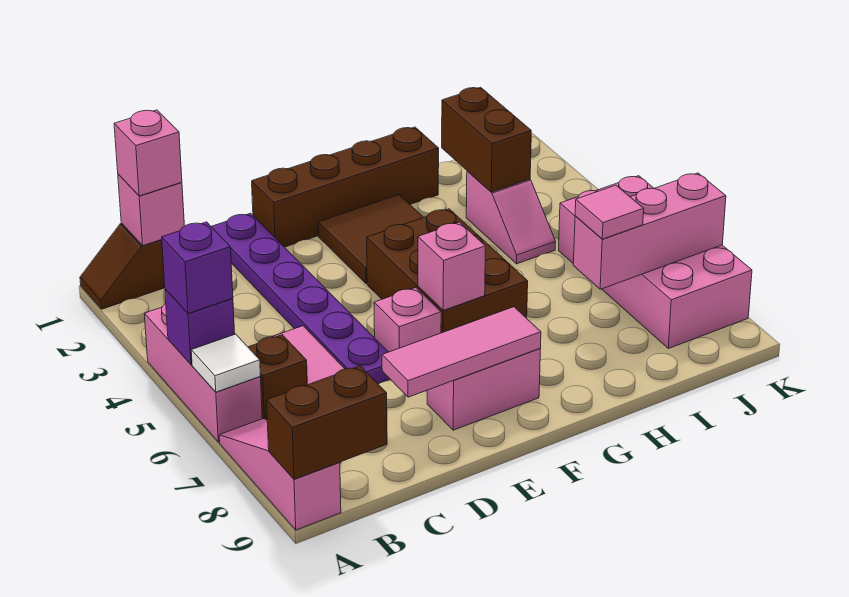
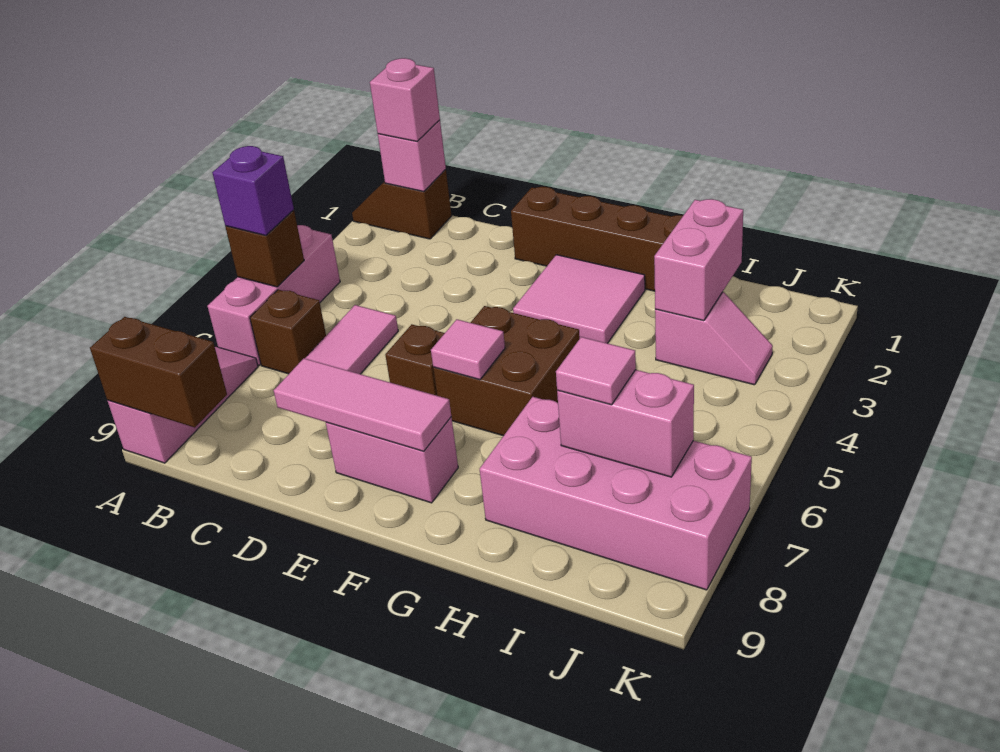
purple 1x1 brick [165,289,235,365] -> brown 1x1 brick [225,210,304,287]
white 1x1 tile [191,334,260,392] -> none
purple 1x6 plate [211,213,390,384] -> none
pink 1x1 brick [374,288,441,352] -> brown 1x1 brick [385,324,445,396]
brown 2x2 tile [318,195,423,284] -> pink 2x2 tile [513,255,645,343]
brown 2x3 brick [367,209,528,333] -> brown 2x2 brick [433,306,580,436]
pink 1x1 brick [418,222,485,310] -> pink 1x1 tile [431,319,505,380]
brown 1x2 brick [442,87,531,192] -> pink 1x2 brick [654,199,743,321]
pink 1x2 slope [466,171,556,264] -> pink 1x2 slope turned to [655,292,773,385]
pink 1x3 brick [573,173,726,289] -> pink 1x2 brick [557,370,694,477]
pink 2x4 brick [559,176,752,349] -> pink 2x4 brick turned to [480,397,752,590]

